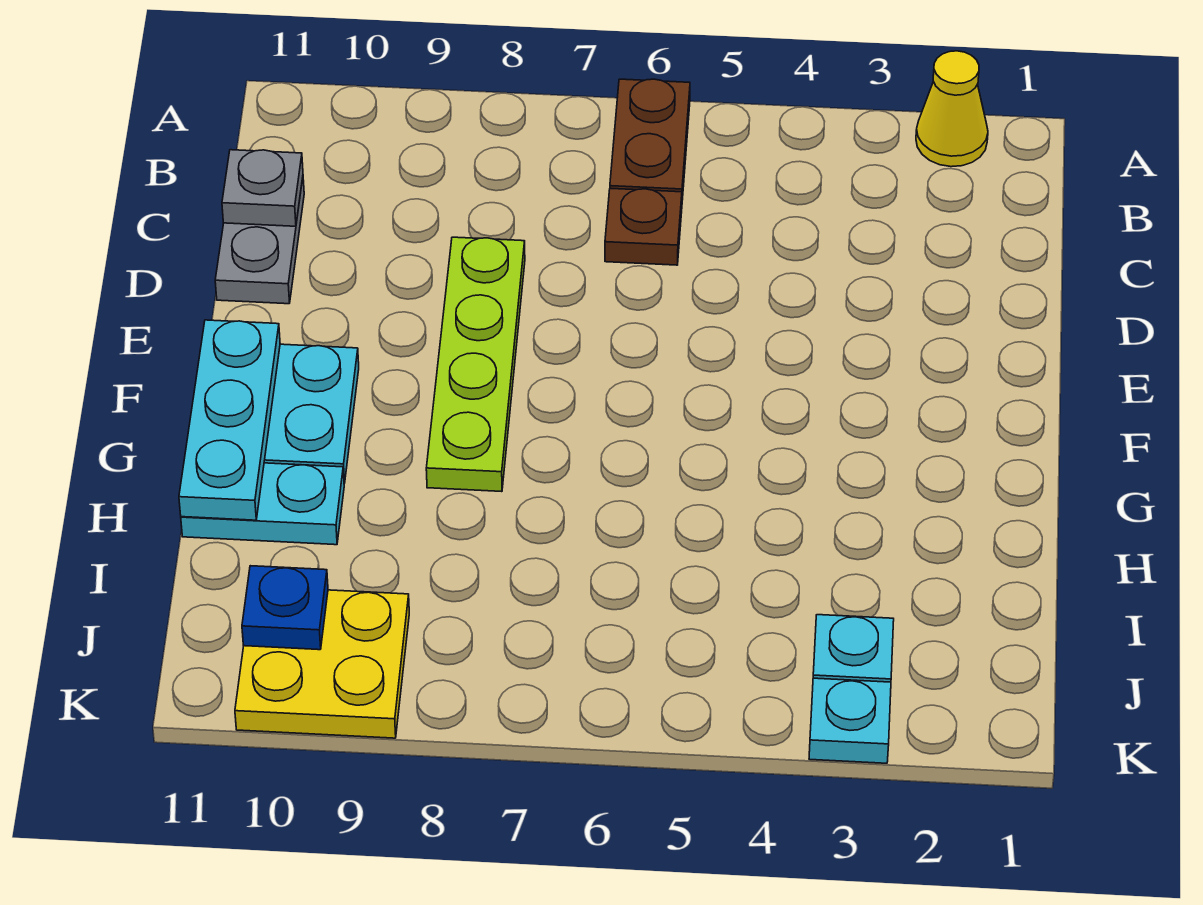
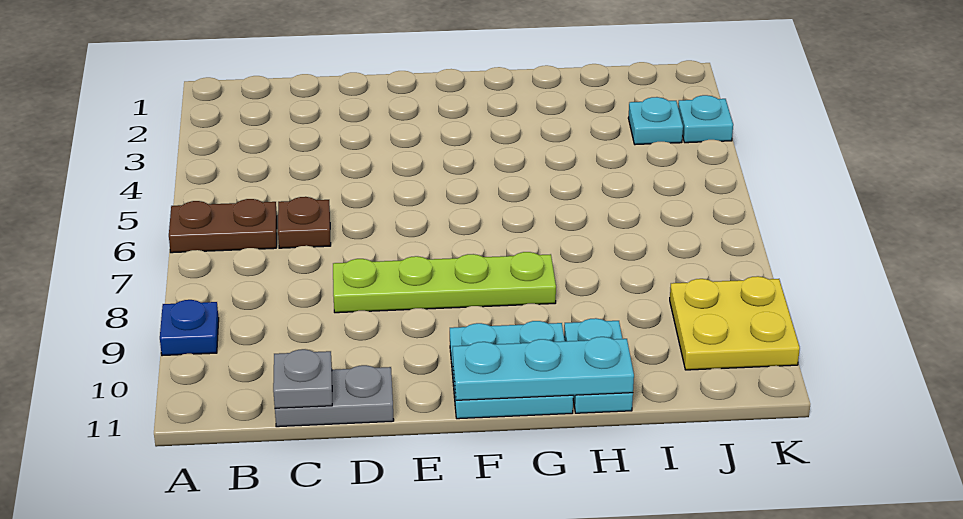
yellow 1x1 cone [916,51,988,167] -> none
blue 1x1 plate [242,566,328,650] -> blue 1x1 plate moved to [160,300,219,356]

